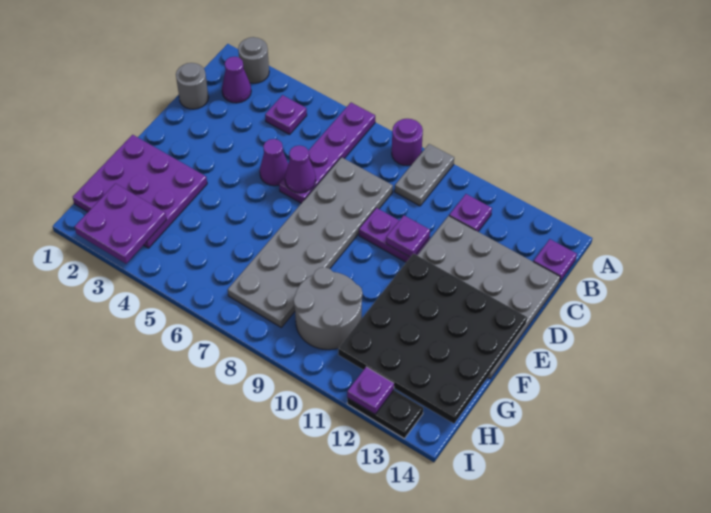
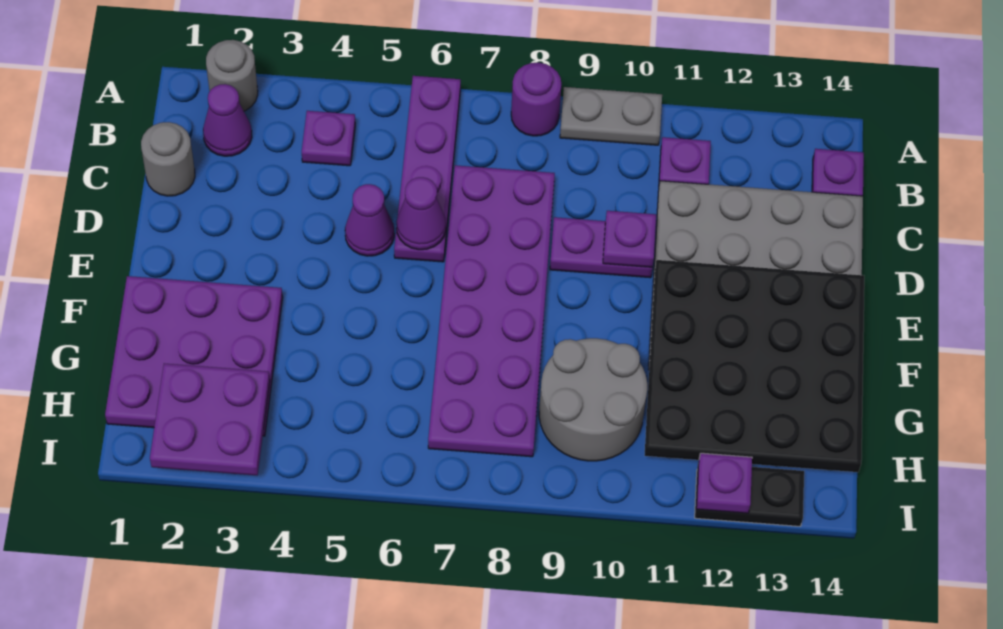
grey 1x2 plate [395,144,454,206] -> grey 1x2 plate turned to [560,87,662,145]
grey 2x6 plate [228,157,393,327] -> purple 2x6 plate [428,165,555,457]

